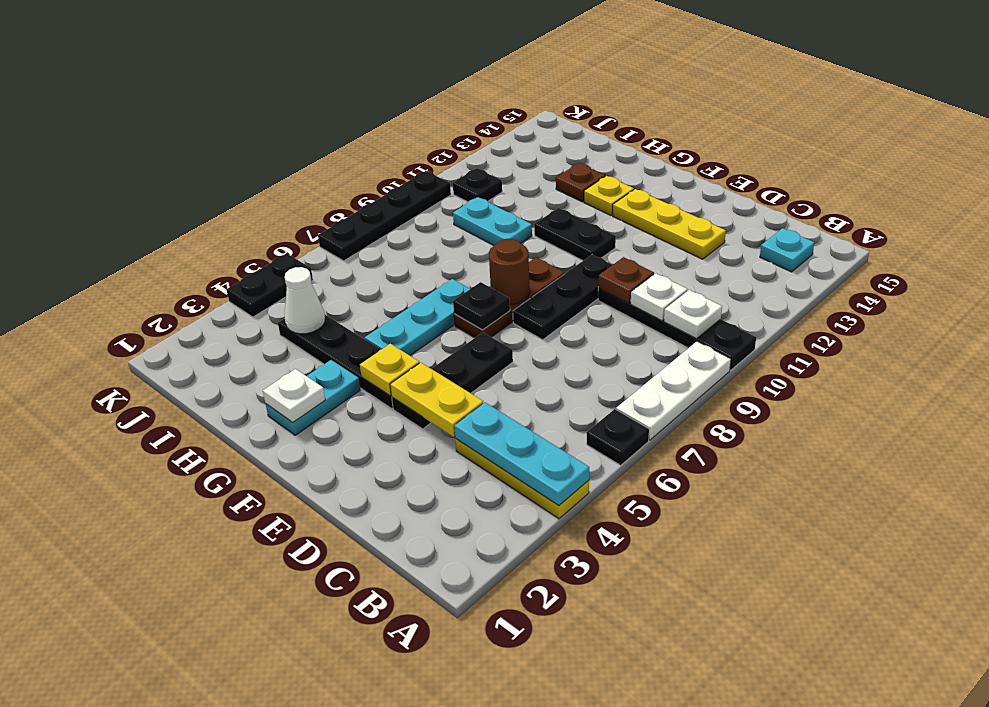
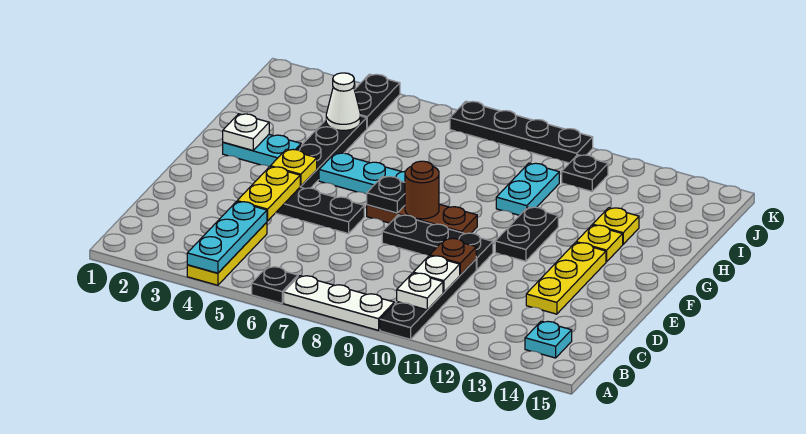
brown 1x1 plate [556,163,605,202] -> yellow 1x1 plate [593,208,639,244]
black 1x2 plate [227,254,313,317] -> black 1x2 plate turned to [355,74,400,128]

